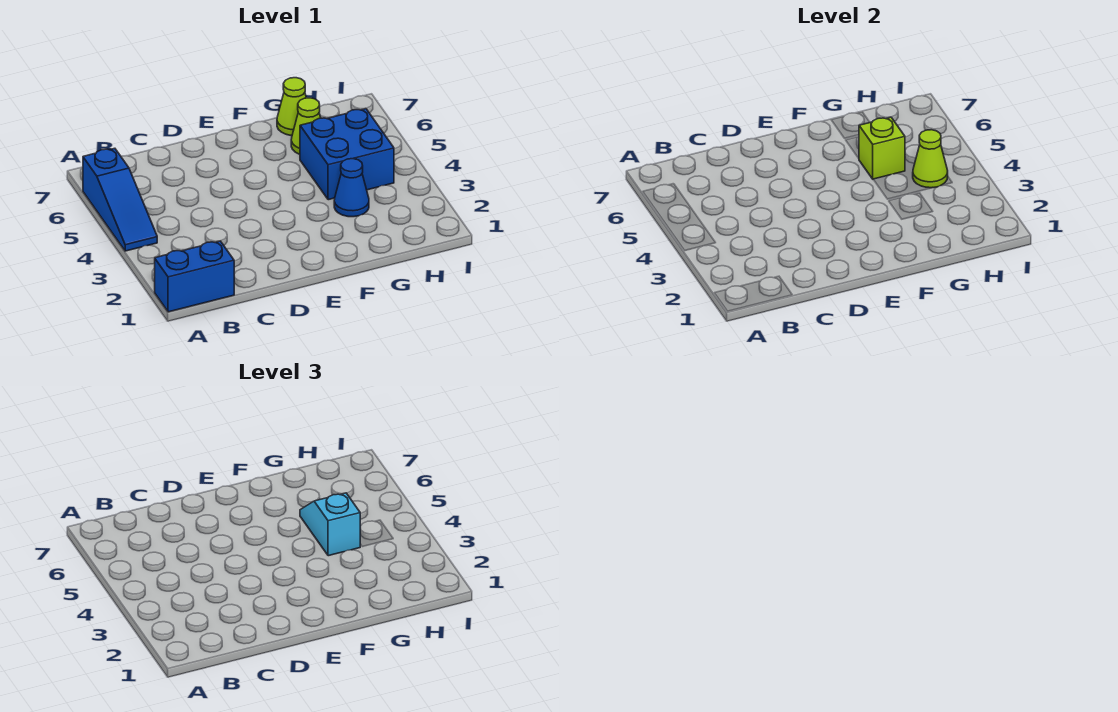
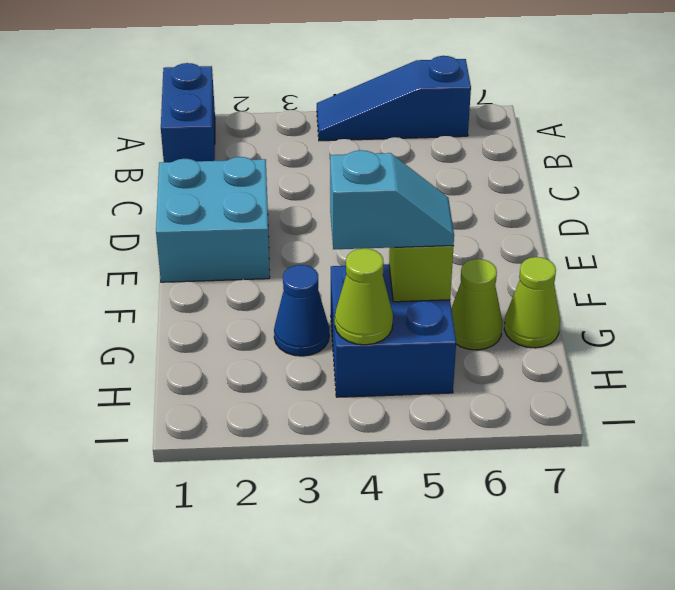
none -> cyan 2x2 brick [156,157,270,282]

